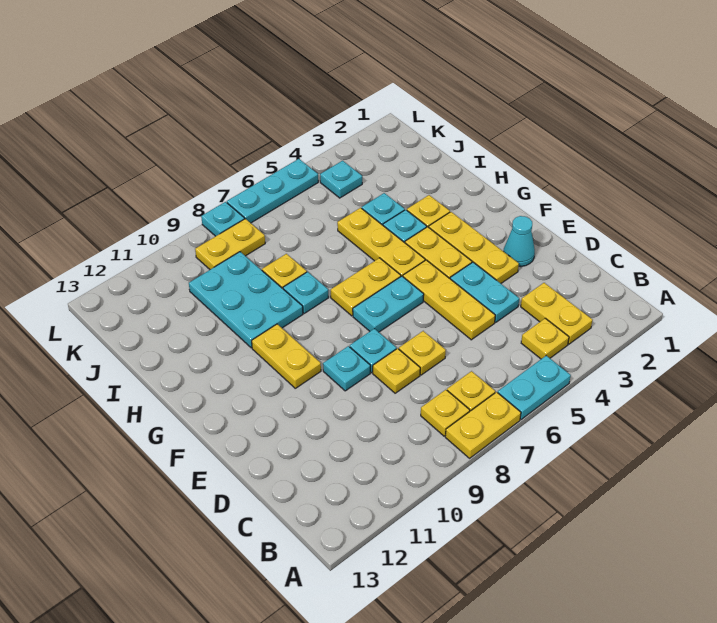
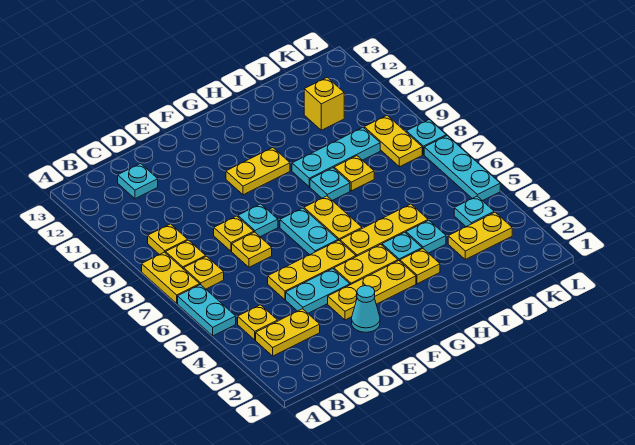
none -> yellow 1x1 plate [148,224,188,255]
cyan 1x1 plate [323,346,370,391] -> cyan 1x1 plate moved to [118,164,158,199]
cyan 2x3 plate [189,252,303,348] -> cyan 1x3 plate [292,128,380,187]
none -> yellow 1x2 plate [448,212,512,259]
none -> yellow 1x1 brick [304,77,344,130]

